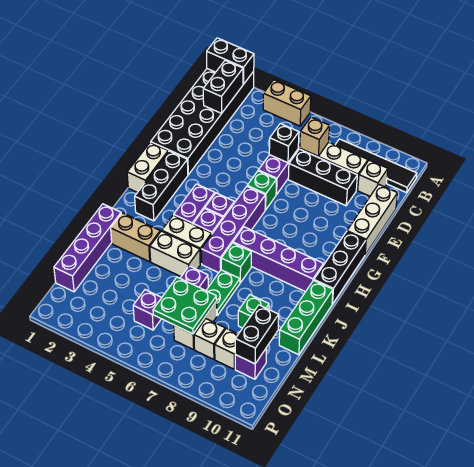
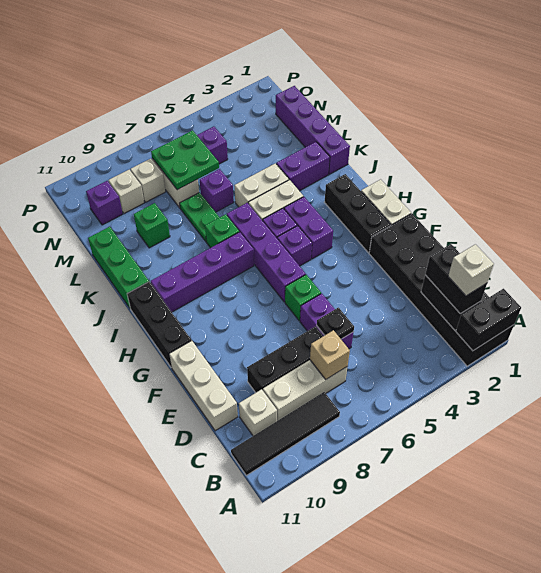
tan 1x2 brick [263,80,311,126] -> none
none -> white 1x1 brick [448,244,494,296]
black 1x1 brick [269,124,299,163] -> black 1x1 plate [317,308,354,339]
tan 1x2 brick [111,213,160,262] -> purple 1x2 brick [276,142,330,191]
black 1x2 brick [235,305,279,364] -> black 1x2 brick moved to [425,244,487,314]

